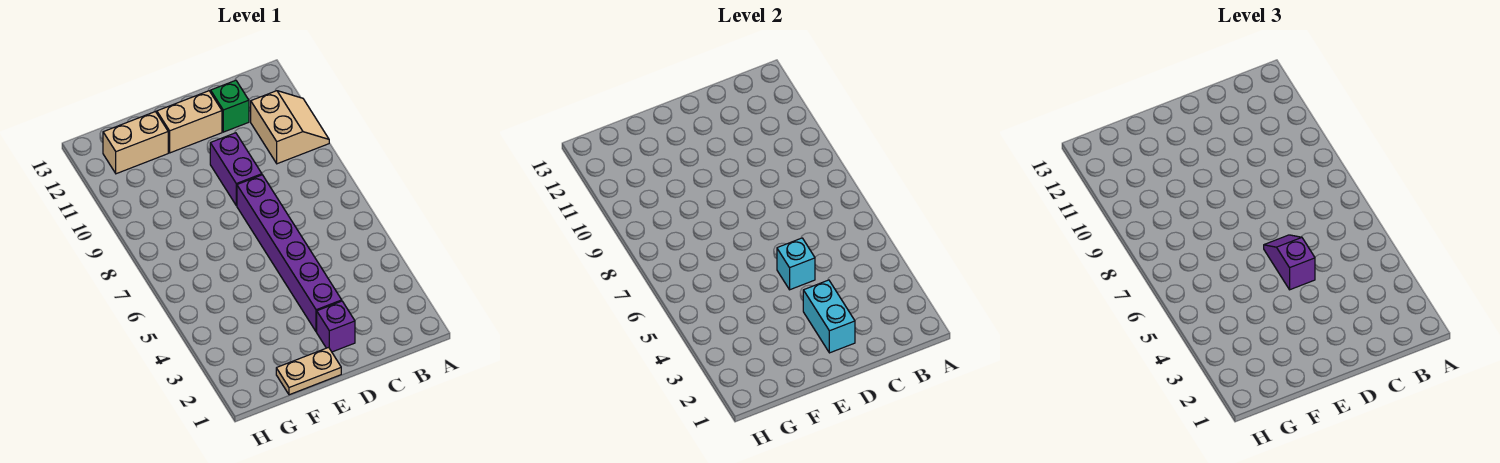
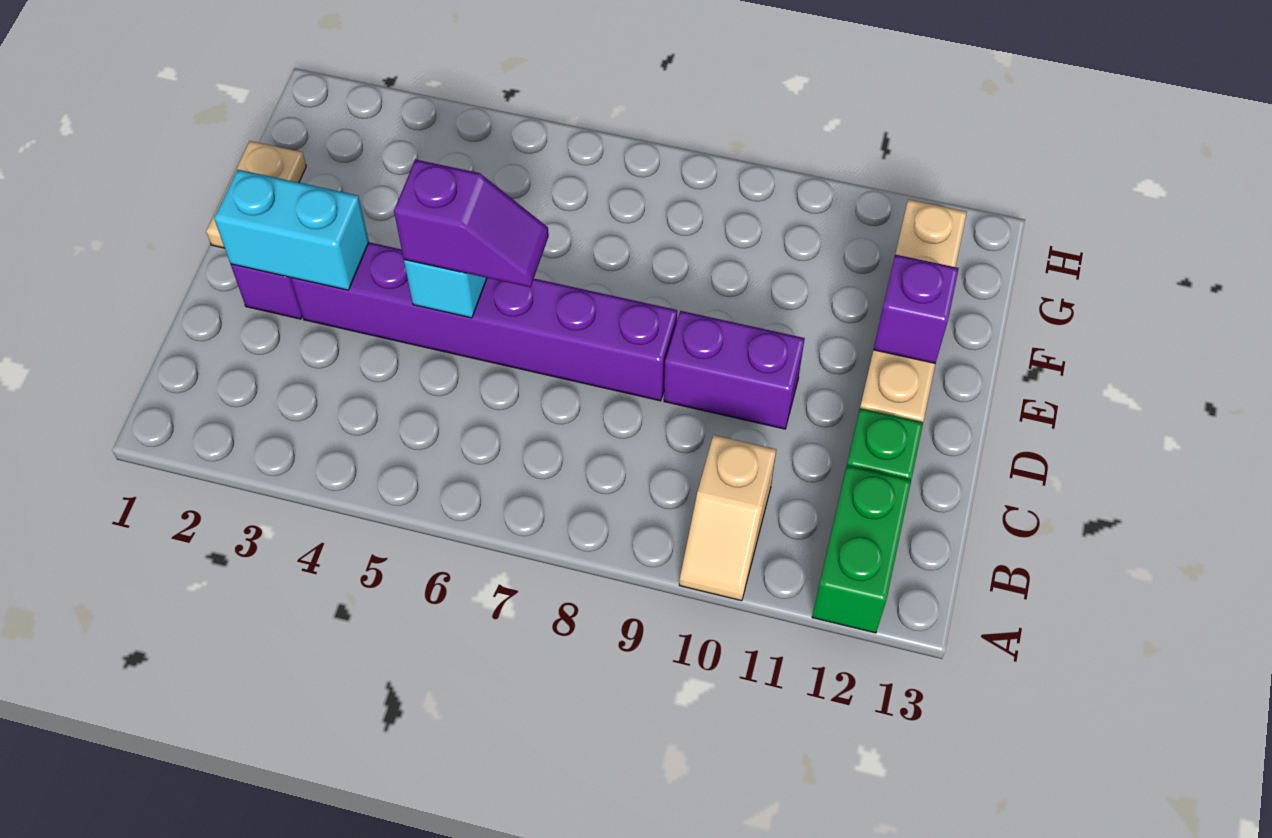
tan 2x2 slope [251,91,329,164] -> tan 1x2 slope [679,435,776,601]
none -> green 1x2 brick [812,466,911,633]
none -> purple 1x1 brick [873,255,959,364]

